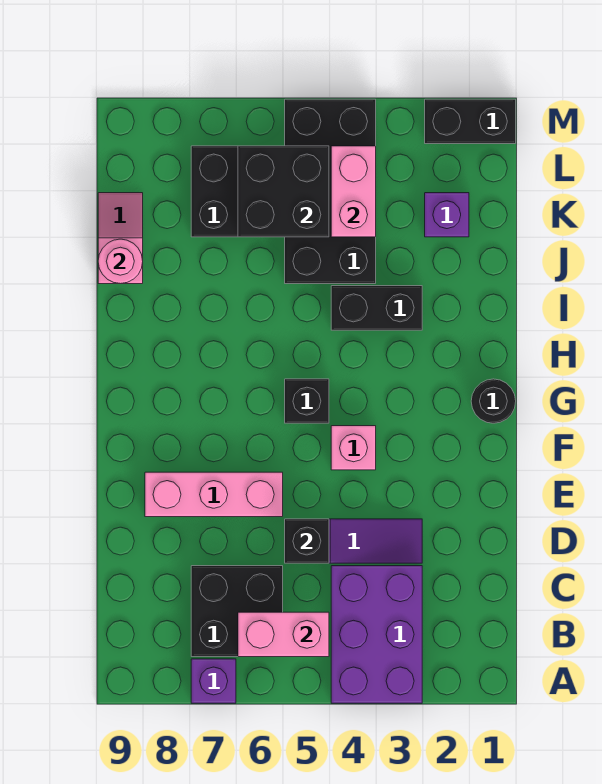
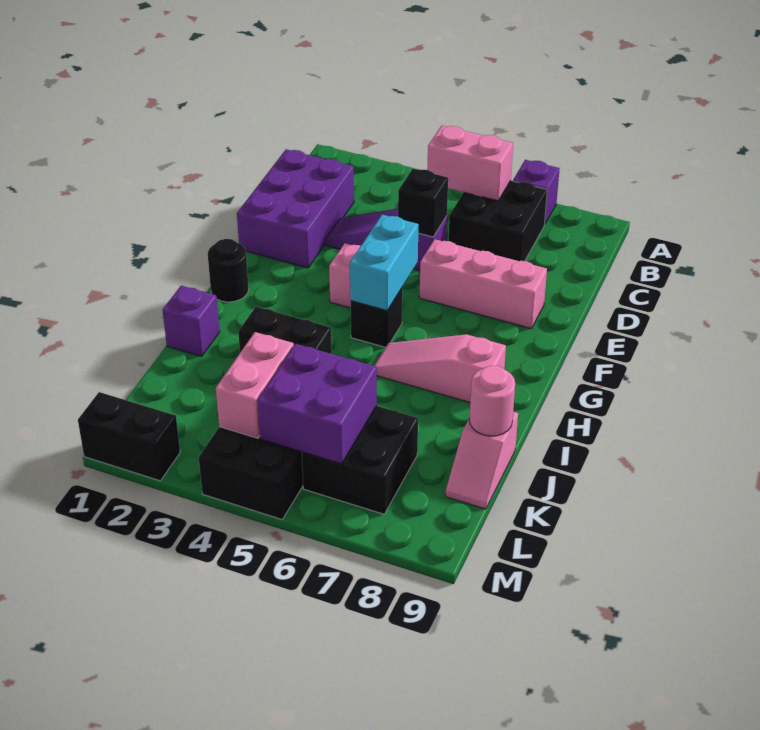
purple 2x3 brick [331,566,422,703] -> purple 2x3 brick moved to [237,149,354,268]
none -> cyan 1x2 brick [350,215,419,310]
none -> pink 1x3 slope [375,334,506,402]
purple 1x1 brick [425,193,469,237] -> purple 1x1 brick moved to [163,286,220,356]
black 2x2 brick [238,146,329,237] -> purple 2x2 brick [257,344,377,464]

